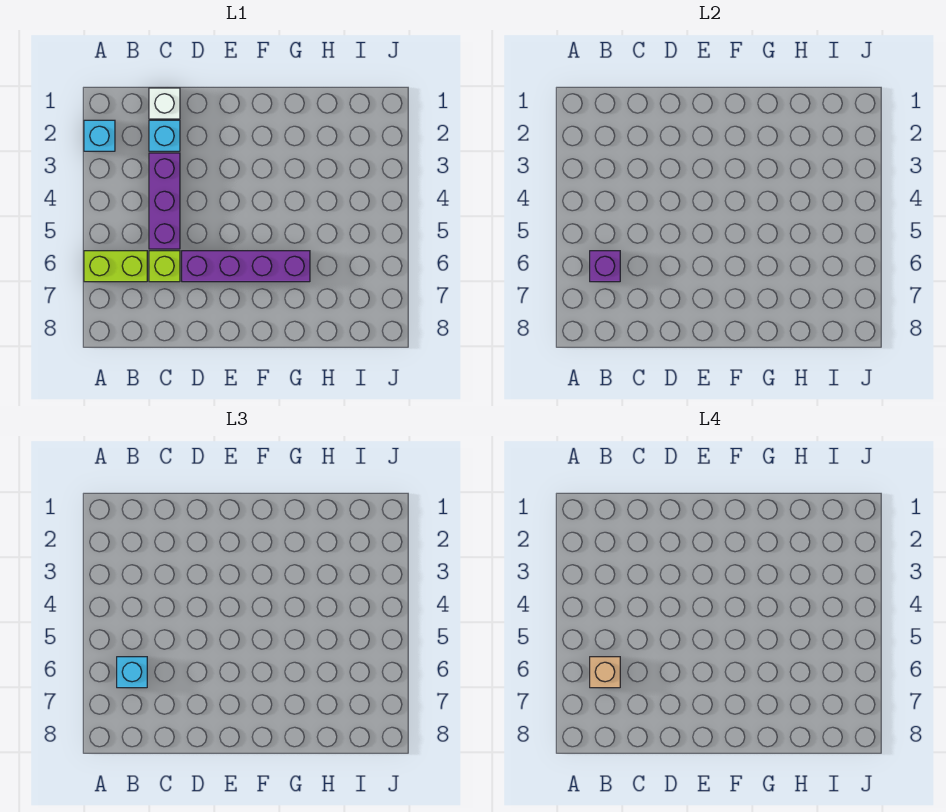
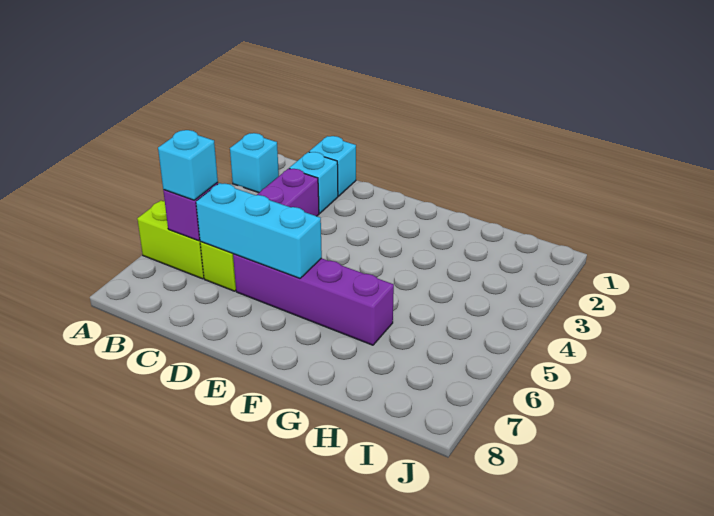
tan 1x1 brick [590,657,620,688] -> none
white 1x1 brick [149,88,180,119] -> cyan 1x1 brick [309,136,356,196]
none -> cyan 1x3 brick [196,183,322,279]

